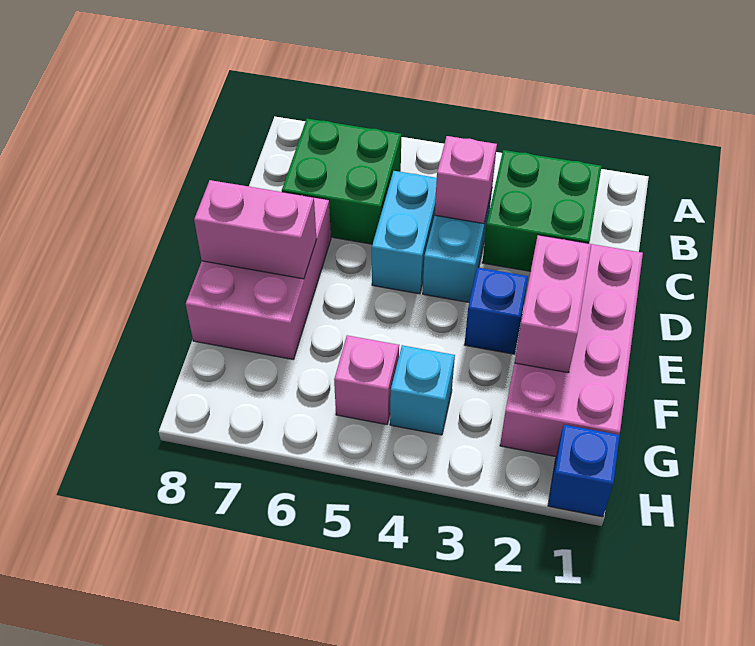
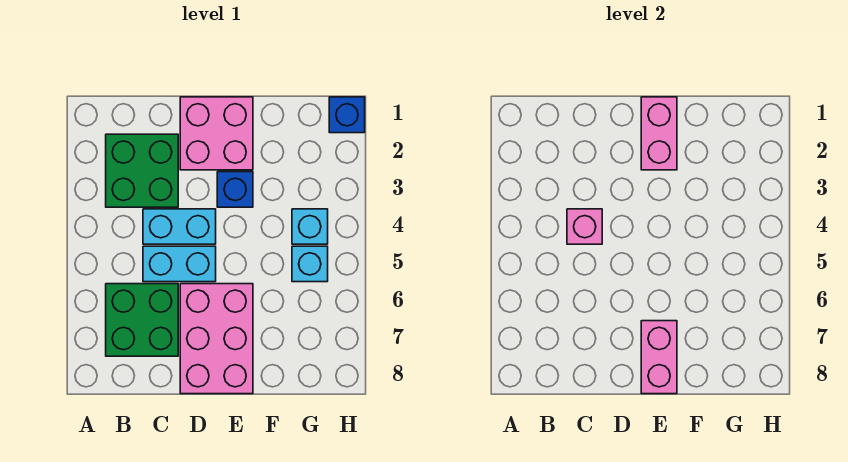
pink 2x4 brick [500,244,643,457] -> pink 2x2 brick [180,97,253,170]
pink 2x3 brick [186,198,331,360] -> pink 2x3 brick turned to [180,284,253,394]
pink 1x2 brick [515,235,592,373] -> pink 1x2 brick turned to [641,97,677,170]
pink 1x1 brick [334,335,399,425] -> cyan 1x1 brick [292,246,328,282]

